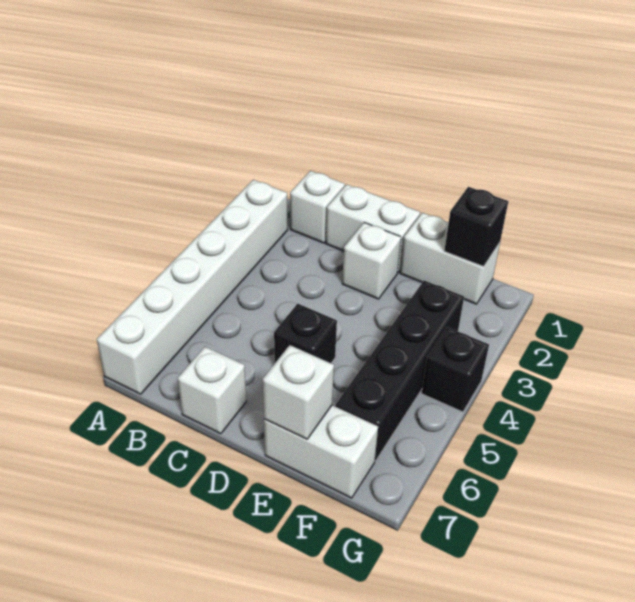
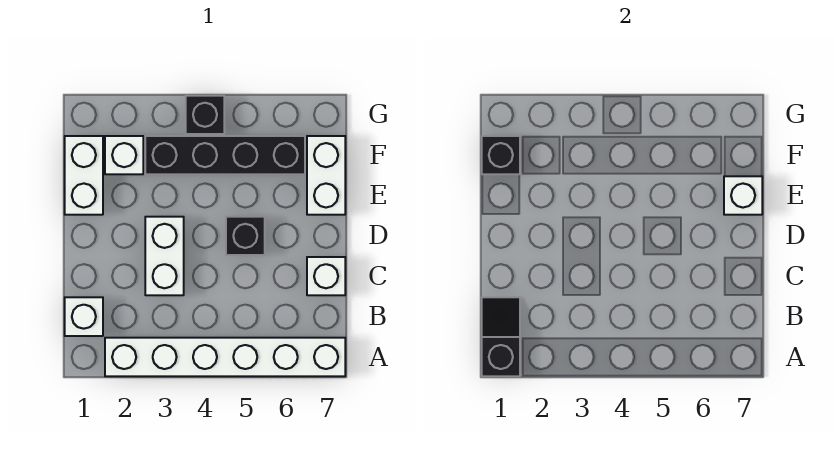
none -> black 1x2 slope [482,297,520,376]
white 1x2 brick [326,184,420,273] -> white 1x2 brick moved to [145,217,184,295]
white 1x1 brick [342,223,401,299] -> white 1x1 brick moved to [105,136,143,174]

